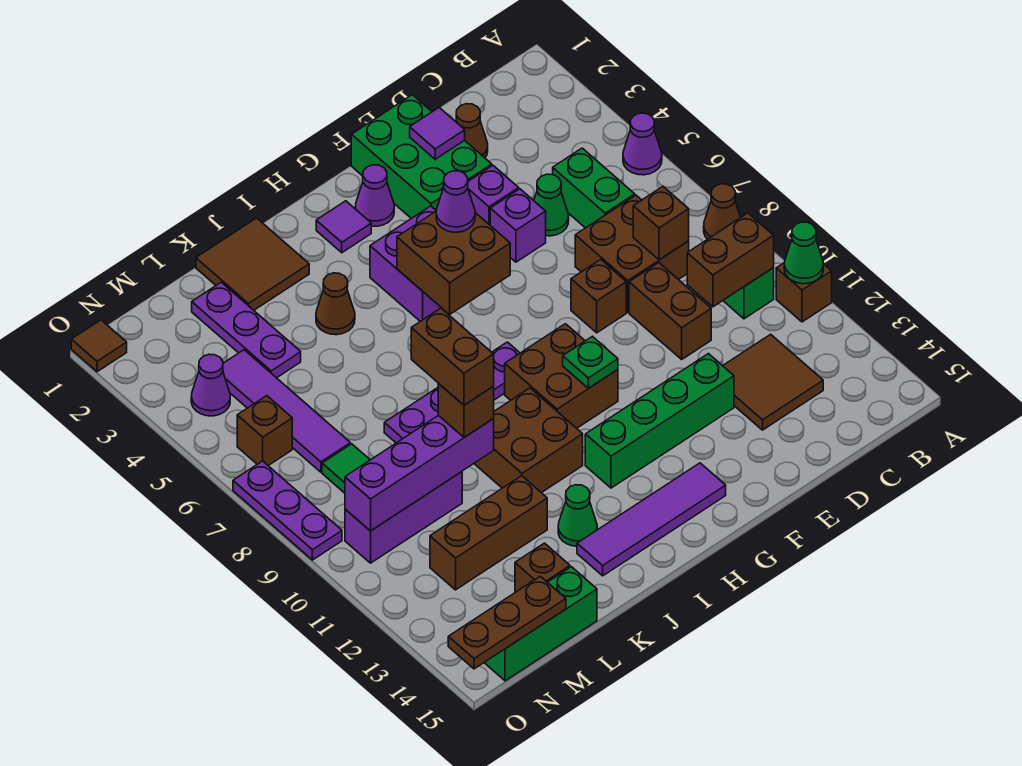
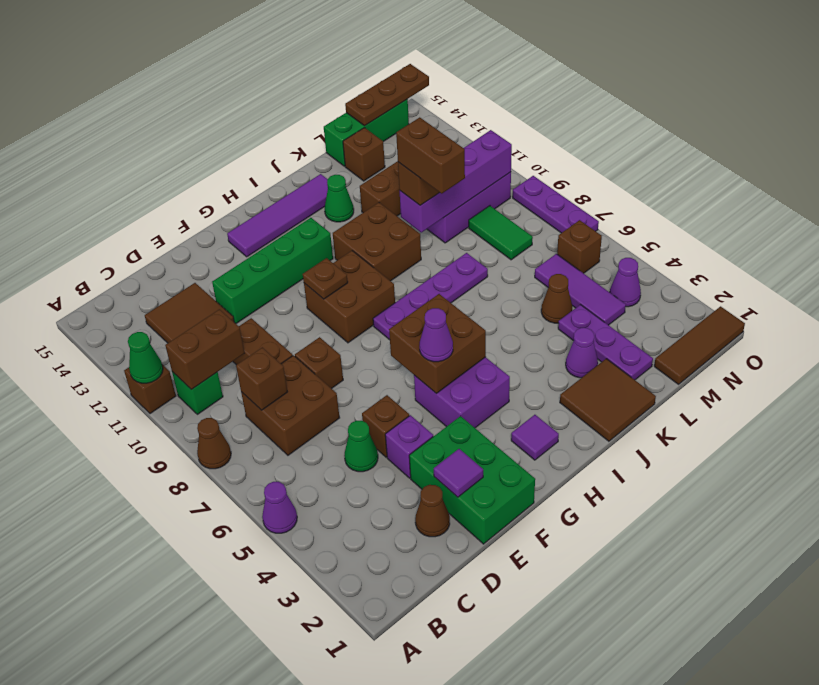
green 1x2 brick [553,148,635,228] -> none
purple 1x1 brick [490,189,546,262] -> brown 1x1 brick [362,395,409,457]
purple 1x1 cone [355,165,394,226] -> purple 1x1 cone moved to [566,328,598,378]
green 1x1 plate [563,336,618,388] -> brown 1x1 plate [303,258,348,299]
brown 1x1 cone [316,273,355,335] -> brown 1x1 cone moved to [541,274,572,323]
purple 1x4 tile [223,350,350,472] -> purple 1x3 tile [535,254,626,325]
brown 1x1 tile [71,320,127,372] -> brown 1x3 tile [654,306,745,384]

